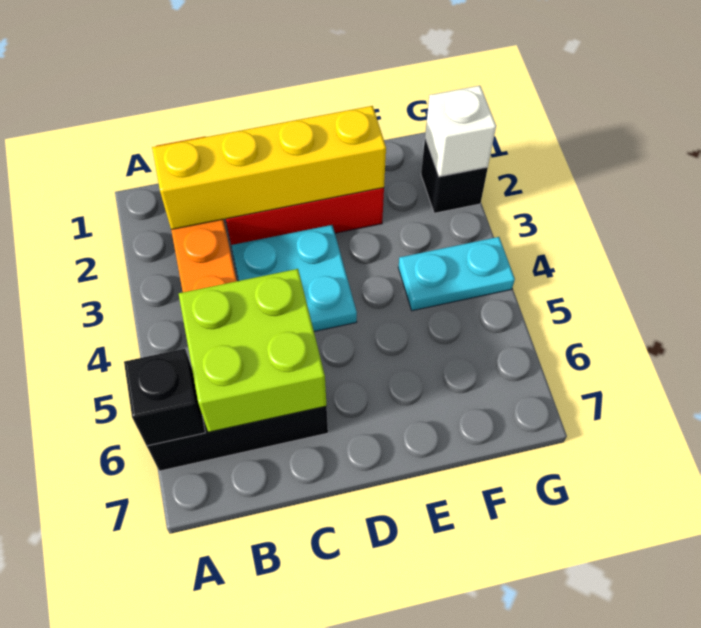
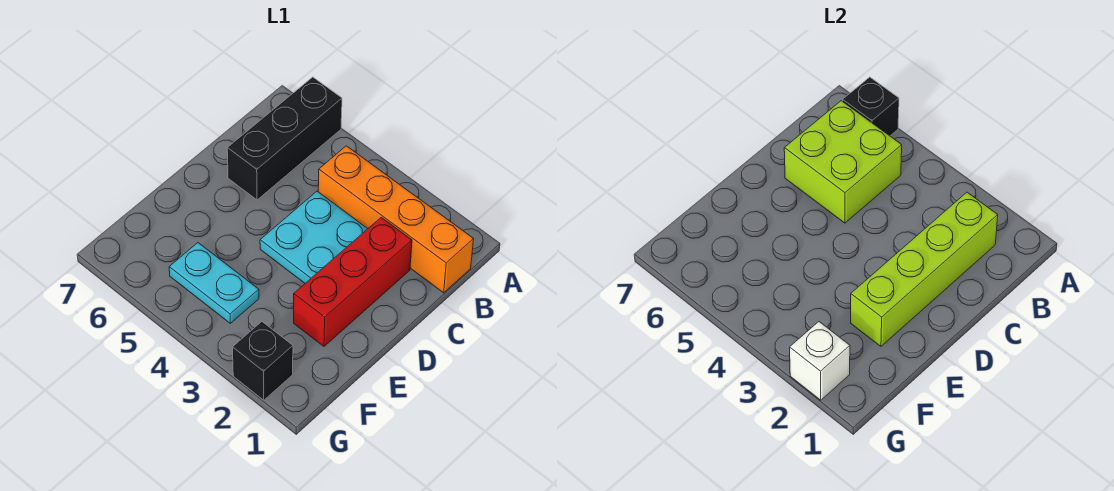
yellow 1x4 brick [152,106,386,230] -> lime 1x4 brick [851,192,998,346]
cyan 1x2 plate [398,237,515,311] -> cyan 1x2 plate turned to [169,243,259,323]

